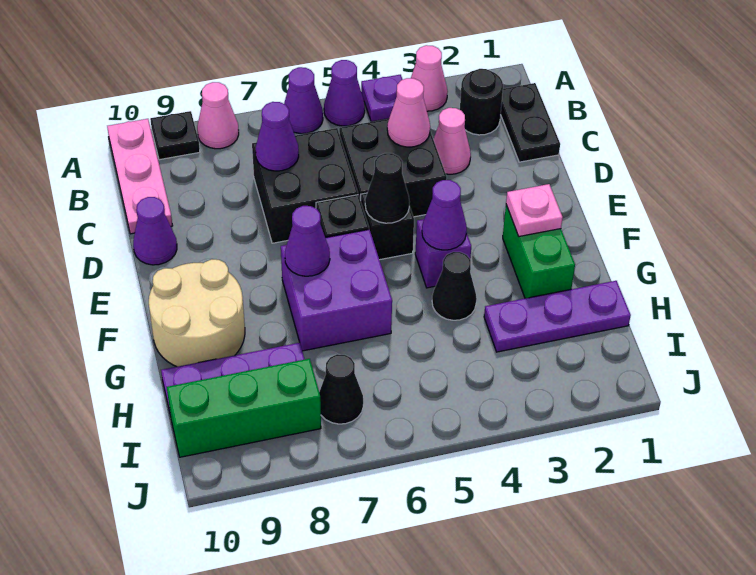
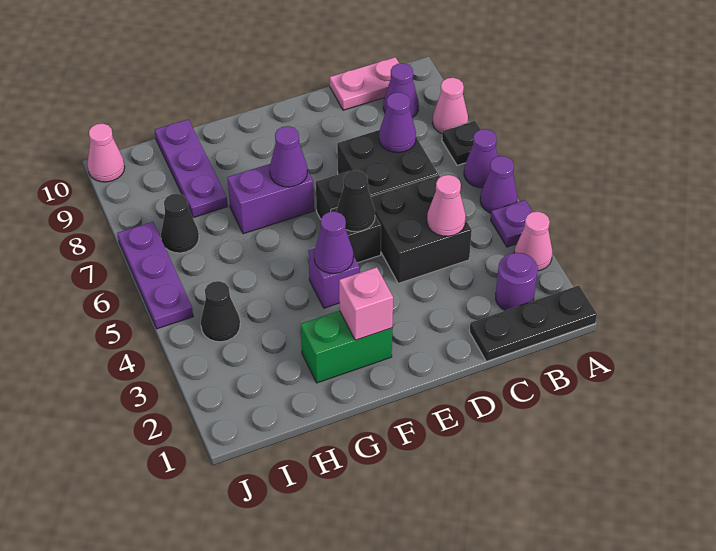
black 1x1 plate [150,111,200,160] -> black 1x1 plate moved to [442,121,481,165]
pink 1x3 plate [107,119,173,234] -> pink 1x2 plate [330,57,399,110]
black 1x2 plate [501,83,560,162] -> black 1x3 plate [470,286,597,361]
black 1x1 round brick [460,69,503,135] -> purple 1x1 round brick [496,253,538,311]
pink 1x1 cone [433,108,471,174] -> pink 1x1 cone moved to [87,124,125,182]
purple 1x1 cone [133,197,177,265] -> purple 1x1 cone moved to [383,63,419,118]
pink 1x1 plate [506,184,563,236] -> pink 1x1 brick [339,267,393,340]
purple 2x2 brick [281,229,392,351] -> purple 1x2 brick [227,164,314,234]
tan 2x2 round brick [149,259,245,367] -> none
black 1x1 cone [432,252,477,320] -> black 1x1 cone moved to [201,281,240,342]
purple 1x3 plate [484,281,631,352] -> purple 1x3 plate moved to [118,222,193,329]
green 1x3 brick [167,359,321,457] -> none

